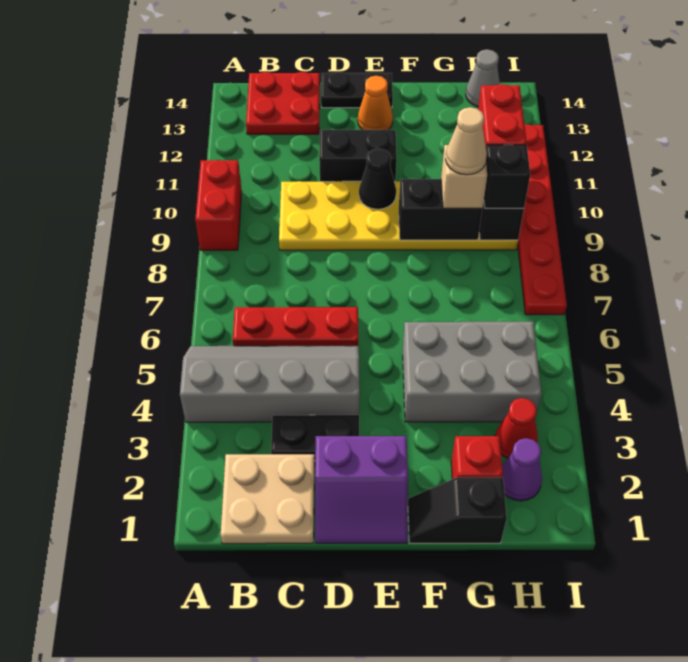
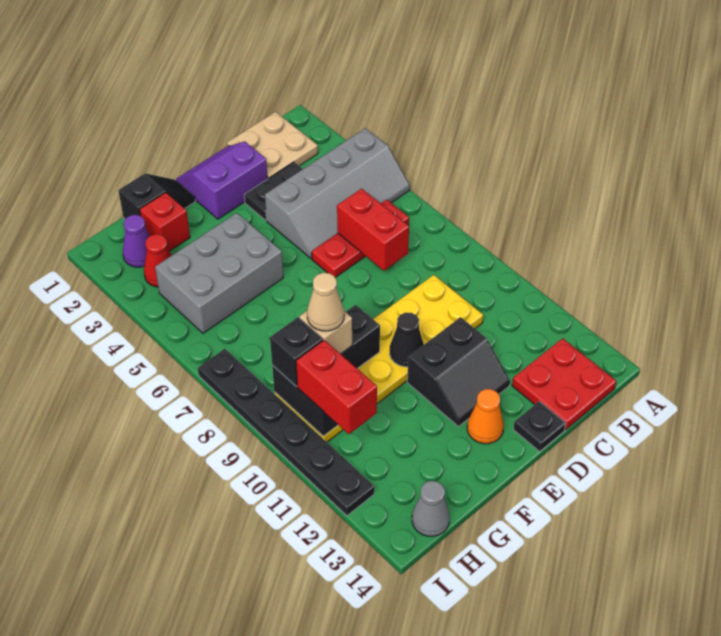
red 1x2 brick [195,160,242,250] -> red 1x2 brick moved to [337,189,409,271]
black 1x2 plate [321,72,393,108] -> black 1x1 plate [513,401,566,452]
red 1x6 plate [518,124,567,315] -> black 1x6 plate [198,349,374,516]

